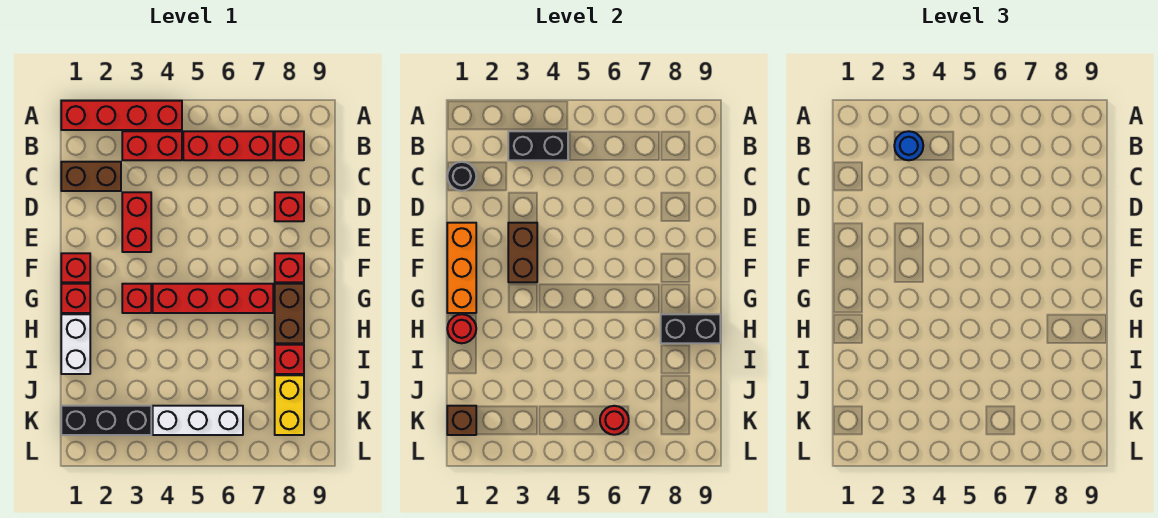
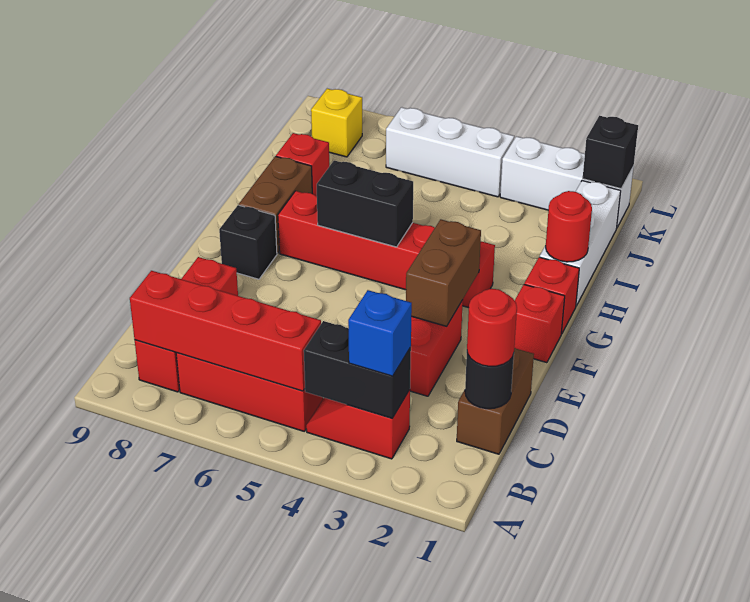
red 1x4 brick [61,101,182,130] -> red 1x4 brick moved to [130,271,321,391]
red 1x2 brick [122,131,182,160] -> red 1x2 slope [306,390,410,459]
blue 1x1 round brick [894,131,923,160] -> blue 1x1 brick [348,290,412,376]
brown 1x2 brick [61,162,121,191] -> brown 1x2 brick turned to [457,348,534,454]
orange 1x3 brick [447,223,476,313] -> none
red 1x1 brick [275,253,304,282] -> black 1x1 brick [219,205,277,279]
white 1x2 brick [61,314,90,374] -> white 1x3 brick [540,181,621,306]
black 1x2 brick [661,314,720,343] -> black 1x2 brick moved to [317,160,413,247]
yellow 1x2 brick [275,375,304,435] -> yellow 1x1 brick [311,89,362,157]
black 1x3 brick [61,406,151,435] -> white 1x3 brick [500,136,633,227]
brown 1x1 brick [447,406,476,435] -> black 1x1 brick [583,116,638,189]
red 1x1 round brick [600,406,629,435] -> red 1x1 round brick moved to [467,289,517,366]

